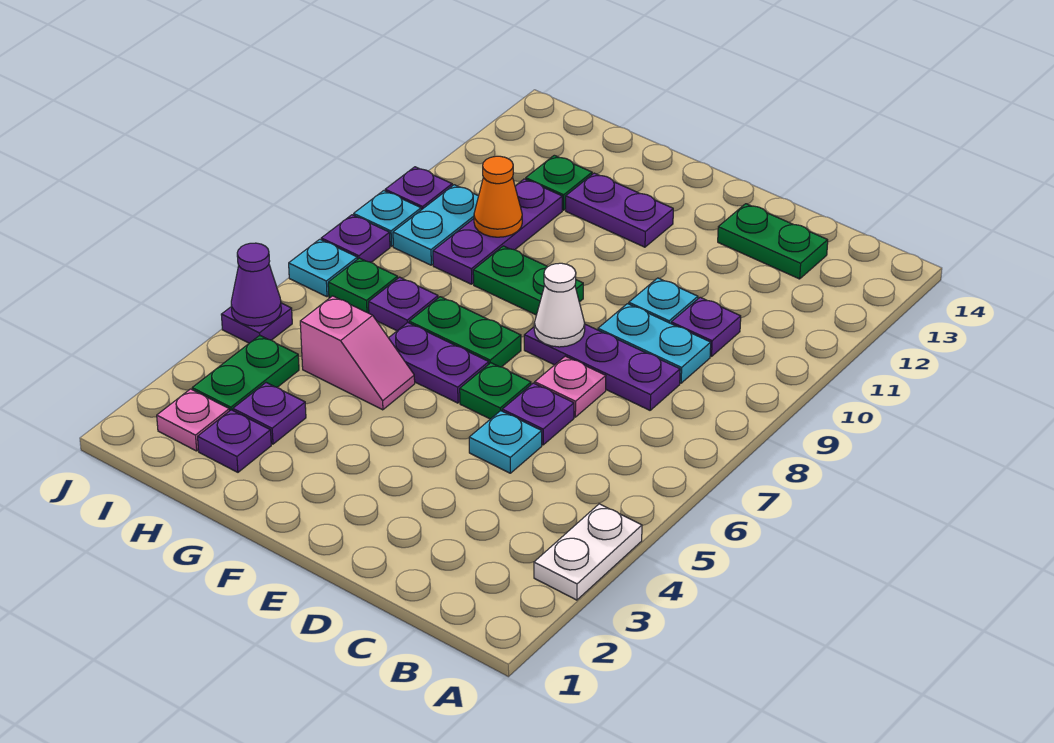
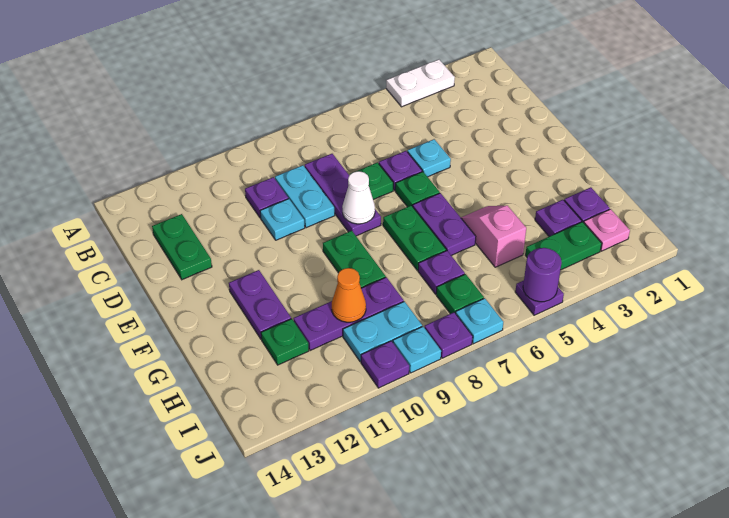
pink 1x1 plate [535,356,606,417] -> green 1x1 plate [350,162,393,200]
purple 1x1 cone [231,243,281,326] -> purple 1x1 round brick [523,248,562,302]

